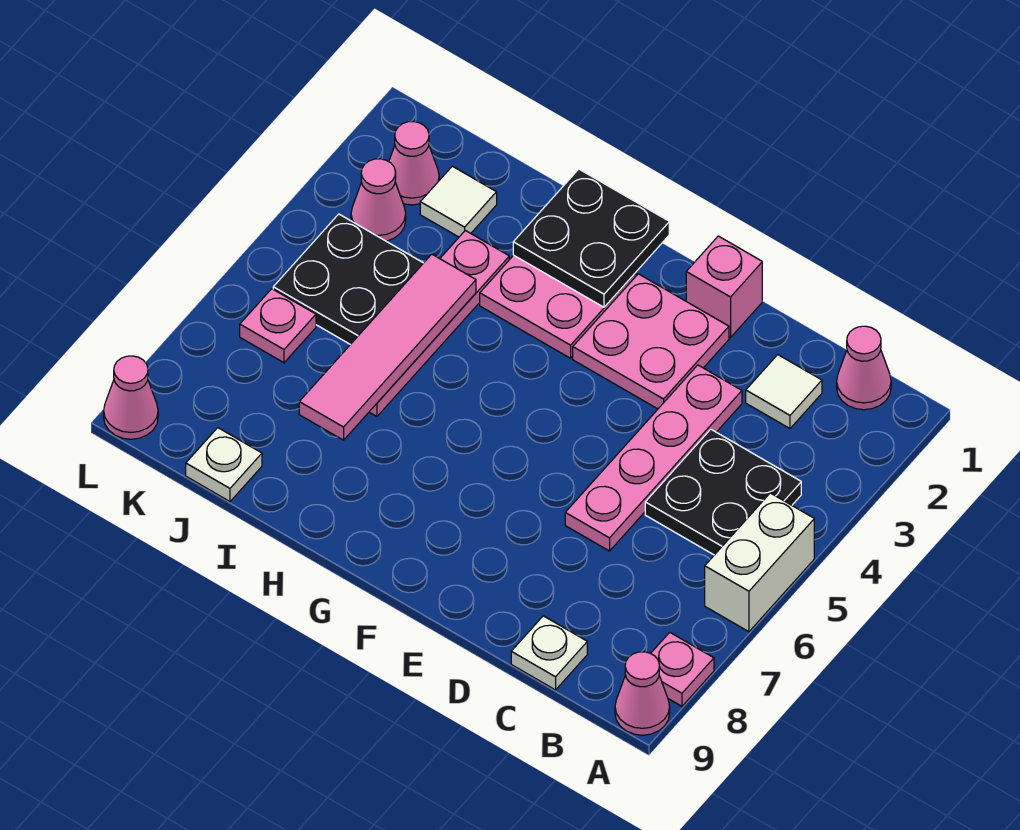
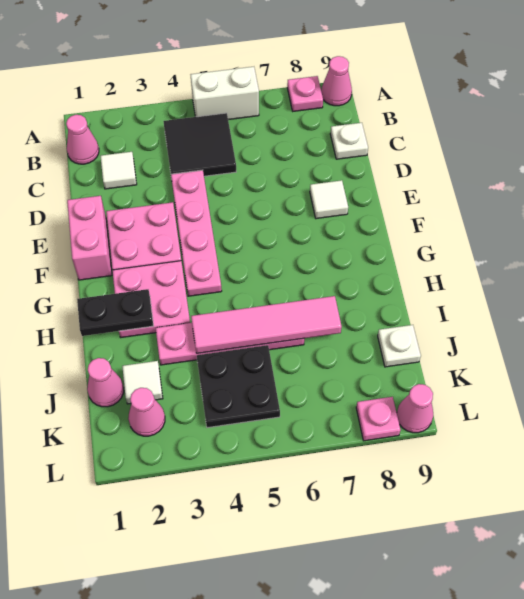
black 2x2 plate [645,429,801,555] -> black 2x2 tile [163,113,236,176]
pink 1x4 plate [565,365,742,551] -> pink 1x4 plate turned to [171,170,222,296]
pink 1x1 brick [686,236,762,337] -> pink 1x2 brick [67,196,112,280]
none -> white 1x1 tile [310,180,348,219]
black 2x2 plate [513,169,669,307] -> black 1x2 plate [77,289,153,336]
pink 1x1 cone [351,159,406,241] -> pink 1x1 cone moved to [87,358,124,407]
pink 1x1 plate [240,289,316,363] -> pink 1x1 plate moved to [356,397,401,441]

